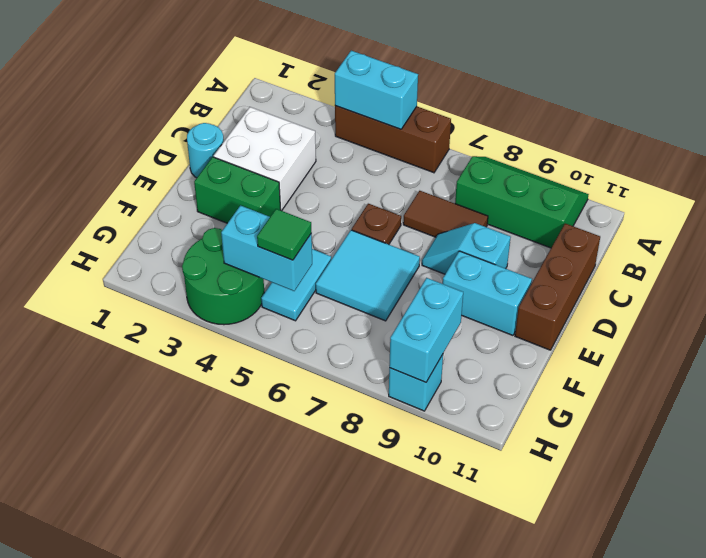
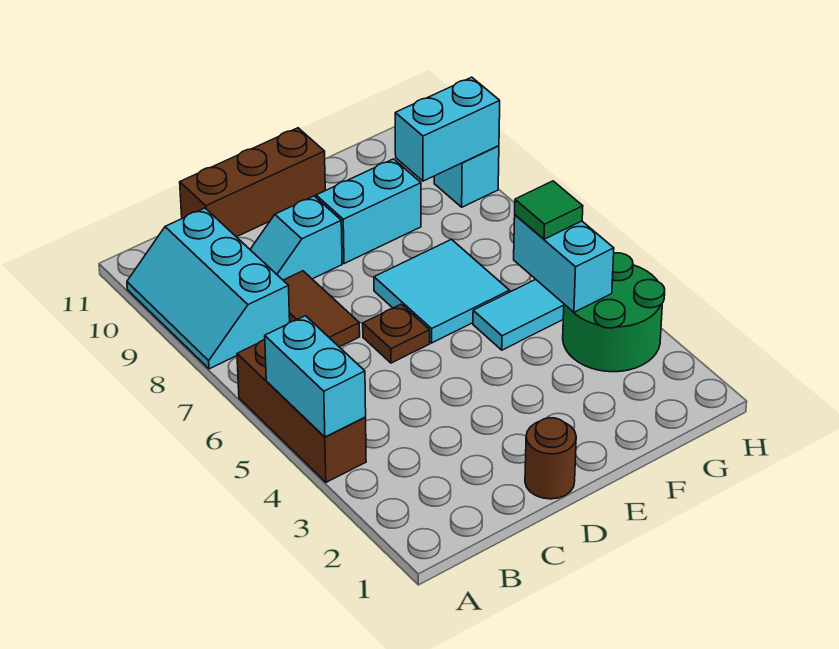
green 2x3 slope [455,156,589,248] -> cyan 2x3 slope [127,208,290,369]
white 2x2 brick [214,107,316,211] -> none
cyan 1x1 round brick [187,123,224,178] -> brown 1x1 round brick [525,418,576,499]
cyan 1x2 slope [422,223,511,274] -> cyan 1x2 slope turned to [250,196,342,280]
green 1x2 brick [194,157,281,223] -> none
cyan 1x2 brick [443,251,532,335] -> cyan 1x2 brick turned to [316,159,421,264]

